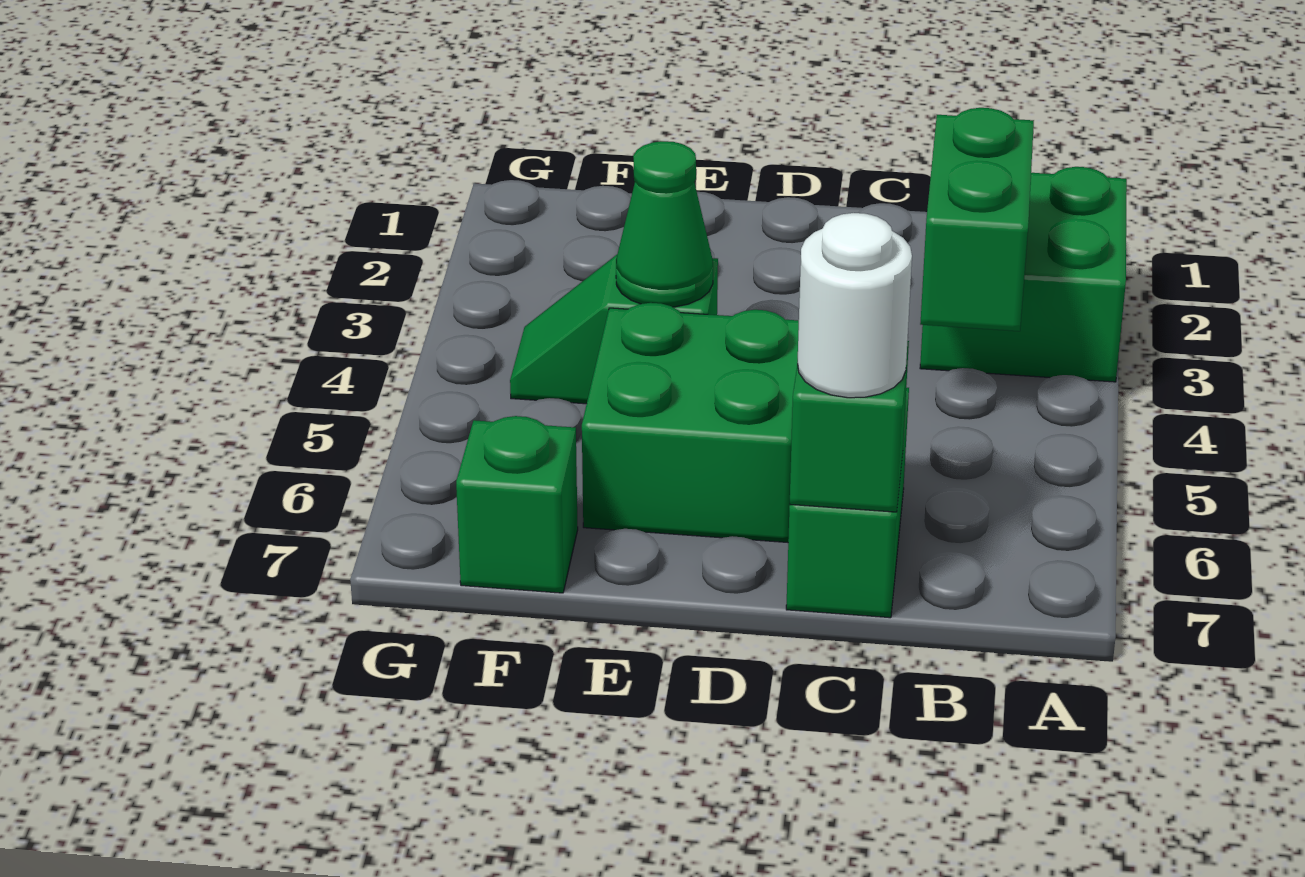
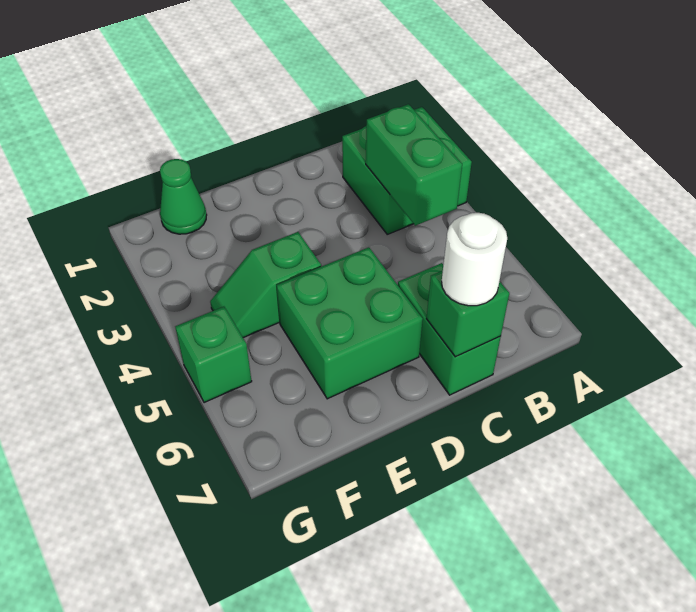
green 1x1 cone [616,141,713,307] -> green 1x1 cone moved to [160,159,207,234]
green 1x1 brick [456,416,578,593] -> green 1x1 brick moved to [175,307,252,403]

